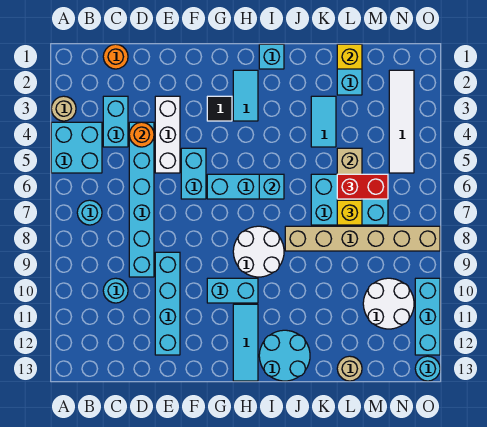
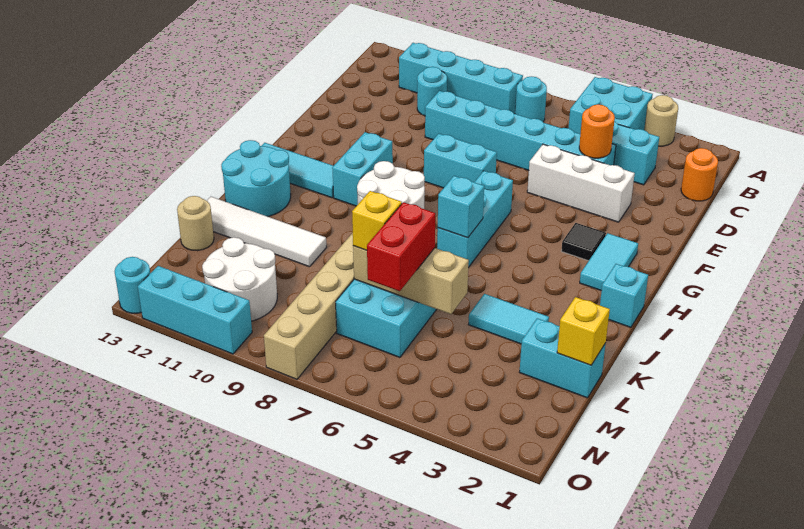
cyan 1x4 brick [155,252,180,355] -> cyan 1x4 brick moved to [399,43,523,114]
cyan 1x2 brick [181,148,206,199] -> cyan 1x2 brick moved to [424,134,497,188]
cyan 1x2 tile [233,70,258,121] -> cyan 1x2 tile turned to [580,233,638,291]
white 1x4 tile [389,70,414,173] -> white 1x4 tile moved to [207,197,327,267]

